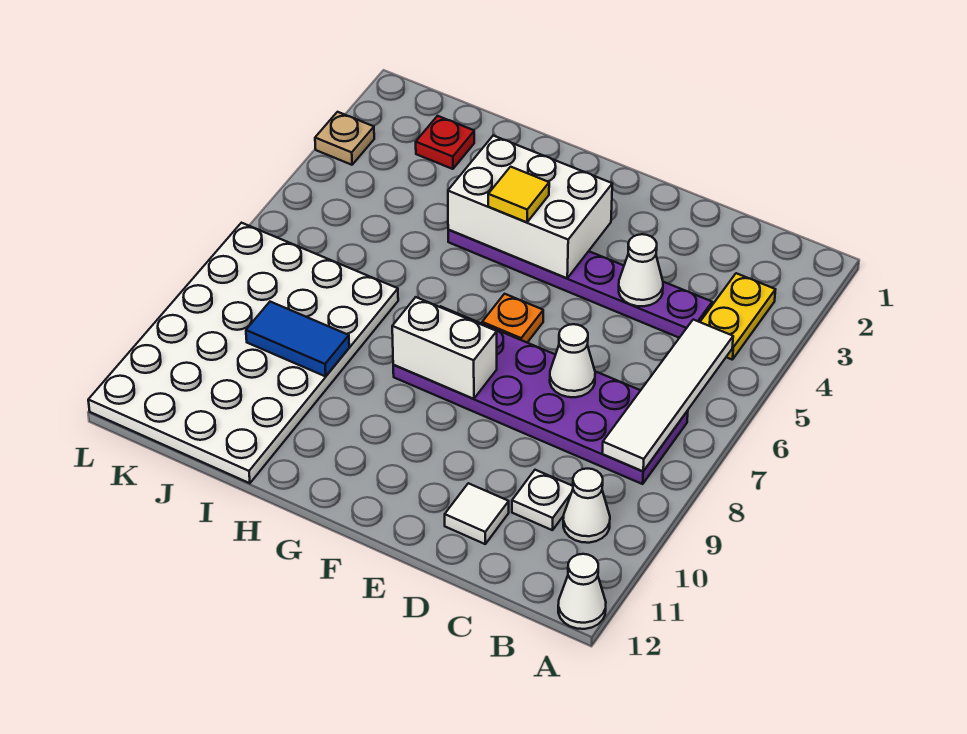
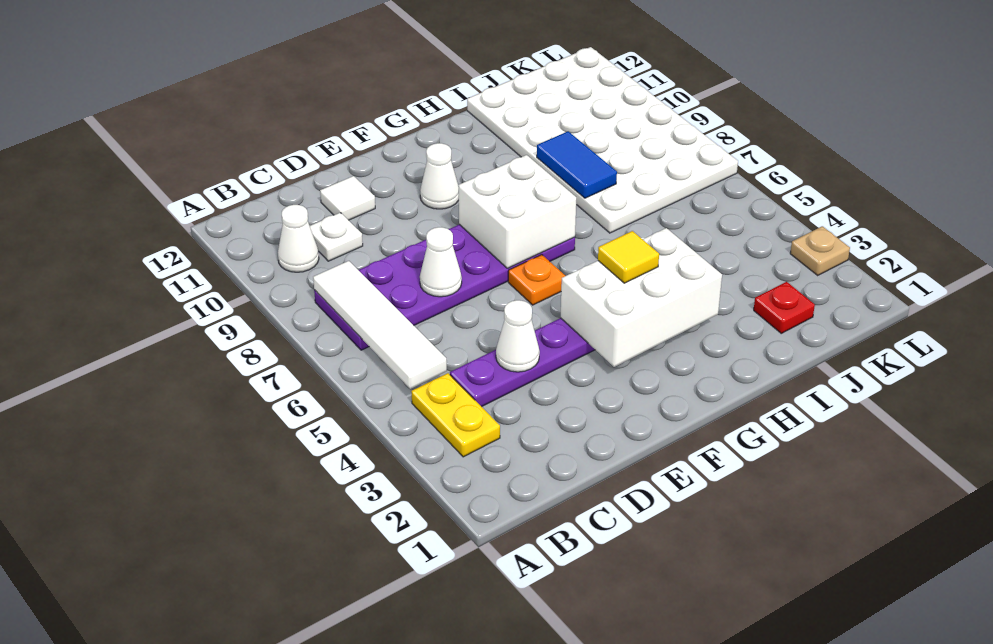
white 1x1 cone [558,554,606,629] -> white 1x1 cone moved to [420,143,459,209]
white 1x2 brick [392,297,497,399] -> white 2x2 brick [459,155,576,268]
blue 1x2 tile [246,302,349,376] -> blue 1x2 tile turned to [537,131,617,198]

